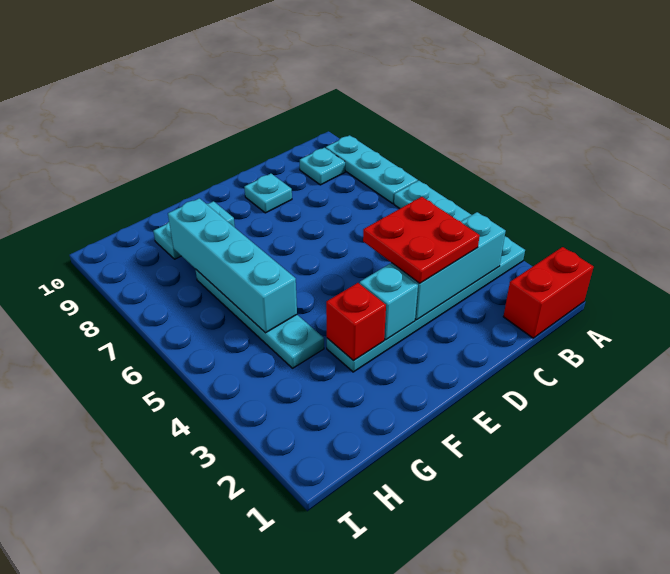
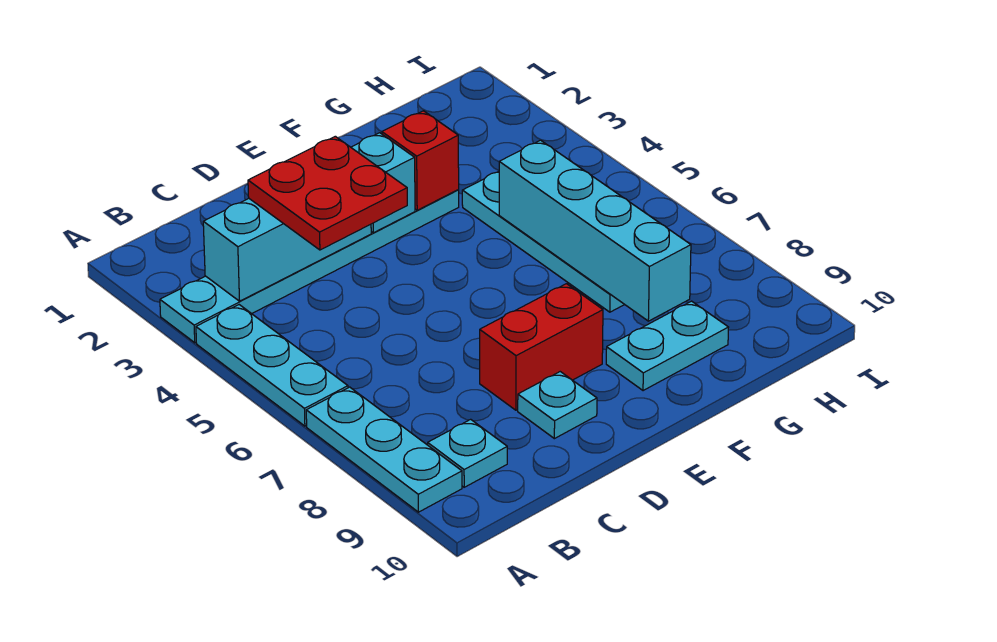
red 1x2 brick [503,247,594,338] -> red 1x2 brick moved to [480,284,603,410]

